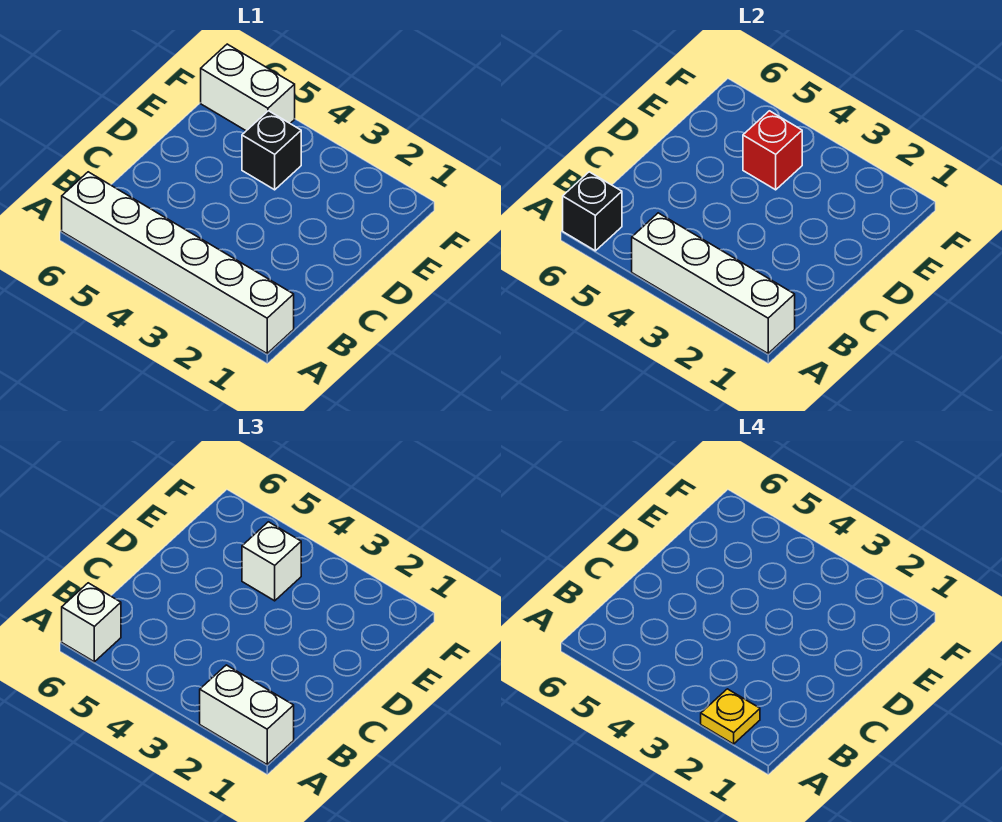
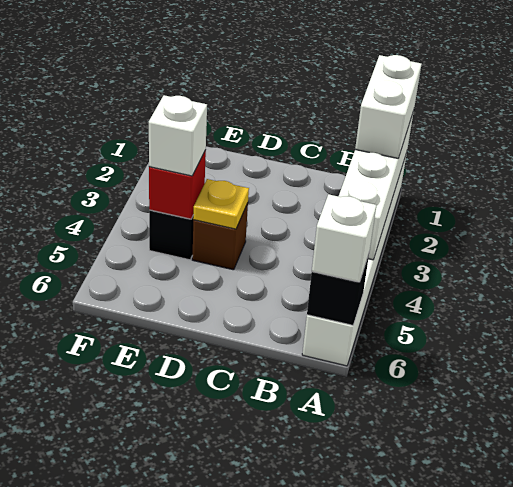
yellow 1x1 plate [701,689,760,744] -> yellow 1x1 plate moved to [193,179,249,229]
none -> brown 1x1 brick [192,203,248,270]
white 1x2 brick [201,44,295,131] -> none

